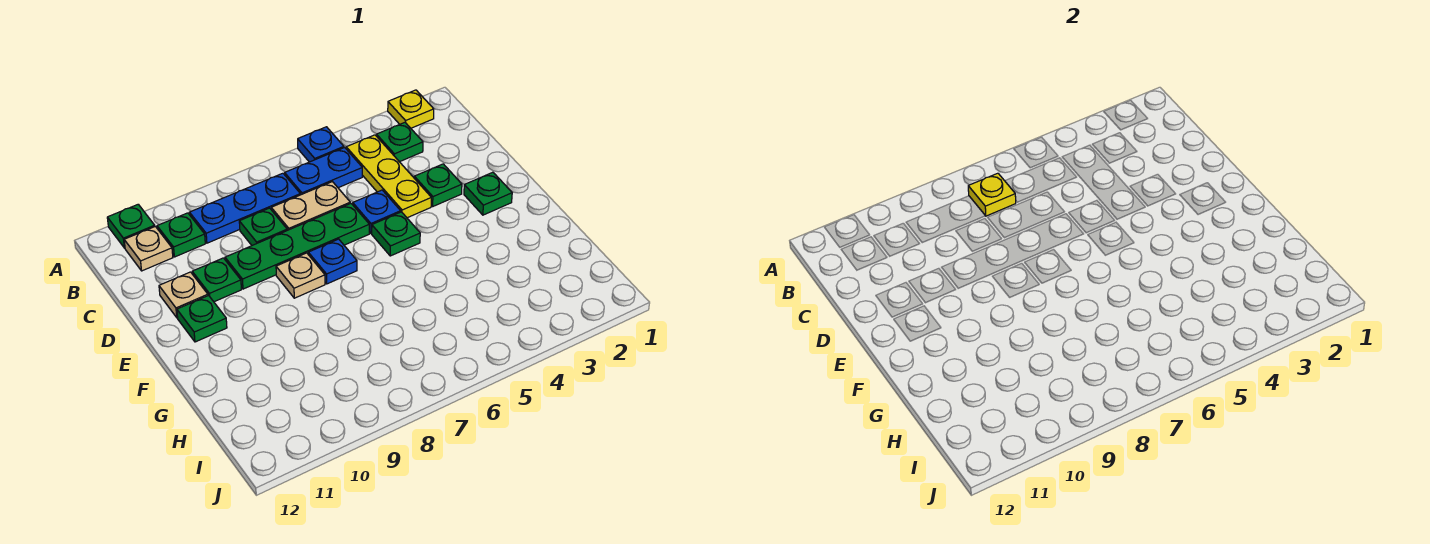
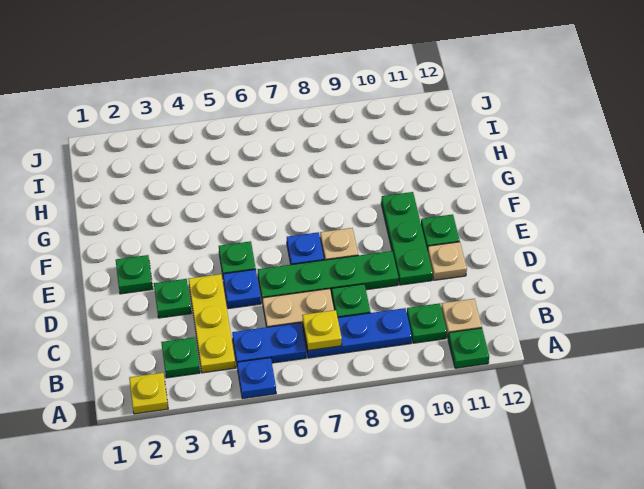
green 1x1 plate [192,258,241,302] -> green 1x3 plate [381,192,433,285]

